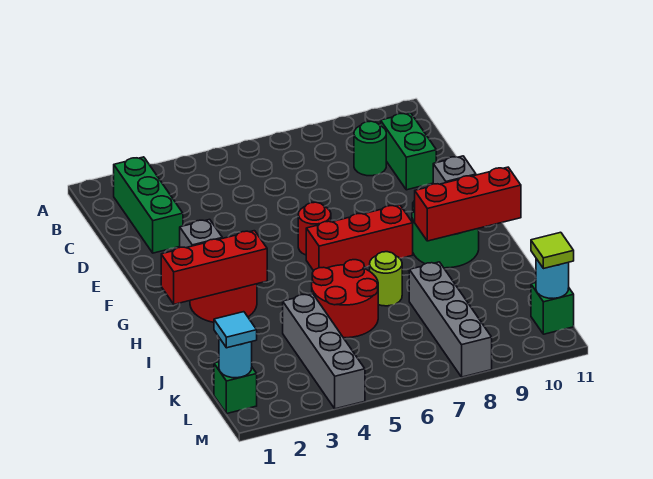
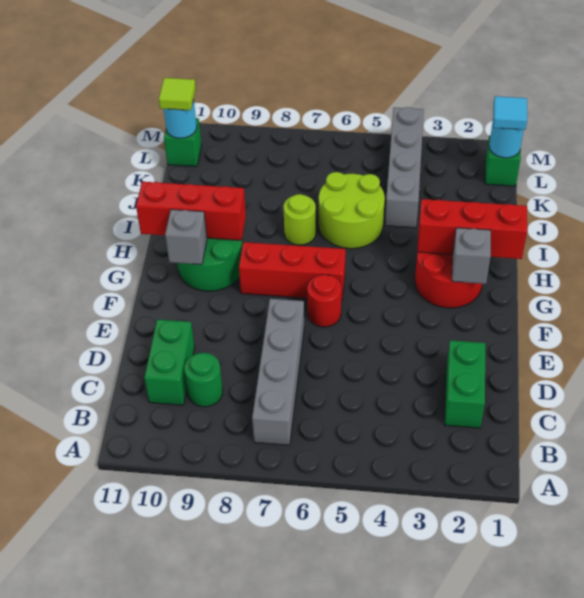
green 1x3 brick [113,157,183,253] -> green 1x2 brick [445,340,485,428]
red 2x2 round brick [312,260,378,338] -> lime 2x2 round brick [319,172,385,249]
grey 1x4 brick [409,262,492,377] -> grey 1x4 brick moved to [252,299,304,445]

